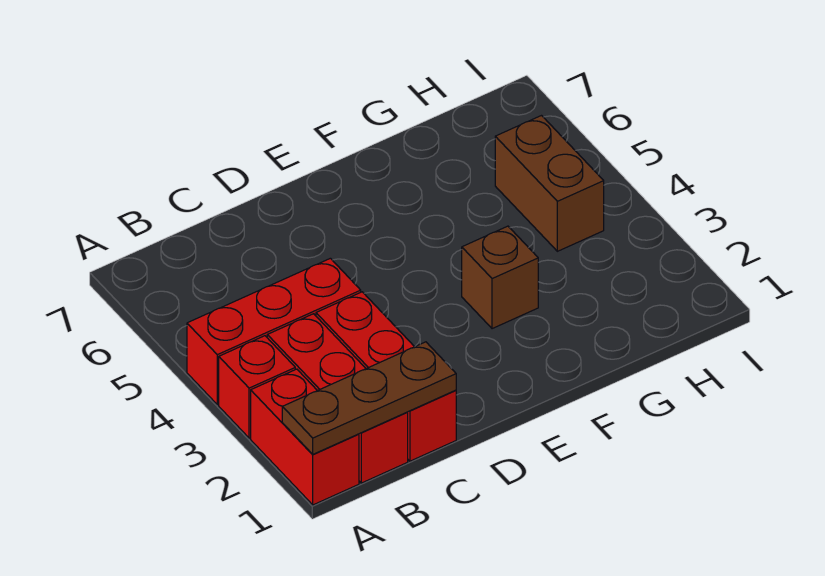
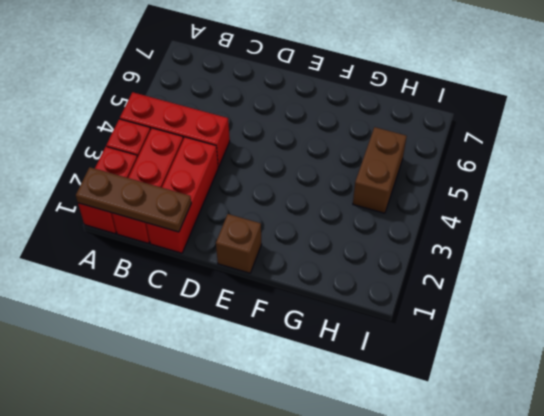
brown 1x1 brick [462,226,538,329] -> brown 1x1 brick moved to [216,214,262,273]

